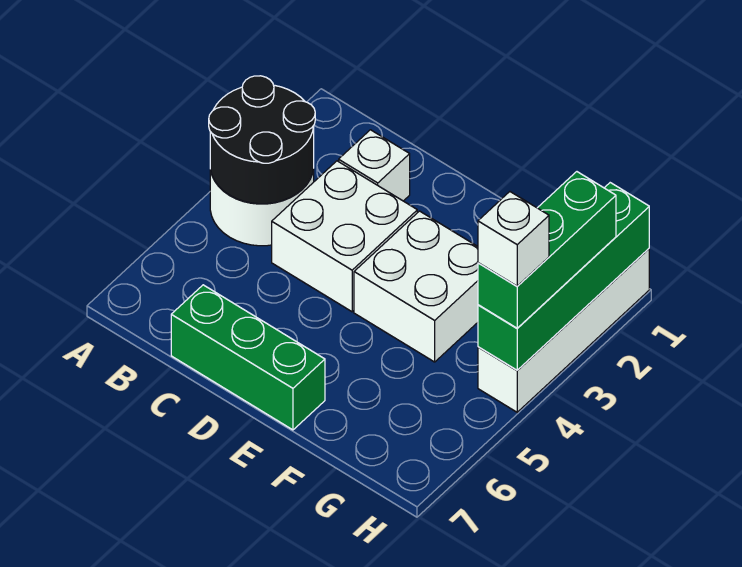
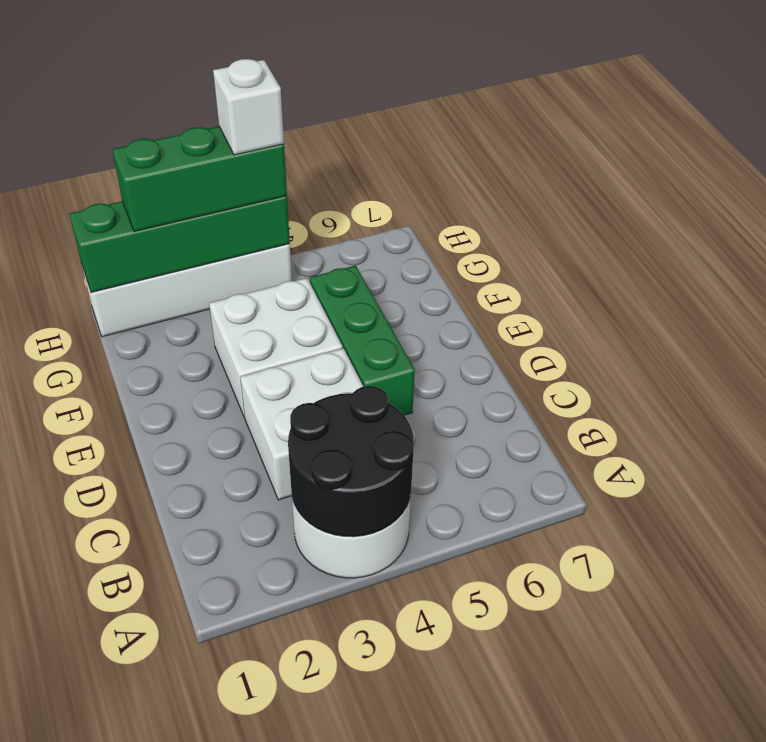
white 1x1 brick [339,130,410,201] -> none
green 1x3 brick [171,285,325,430] -> green 1x3 brick moved to [310,265,415,415]

